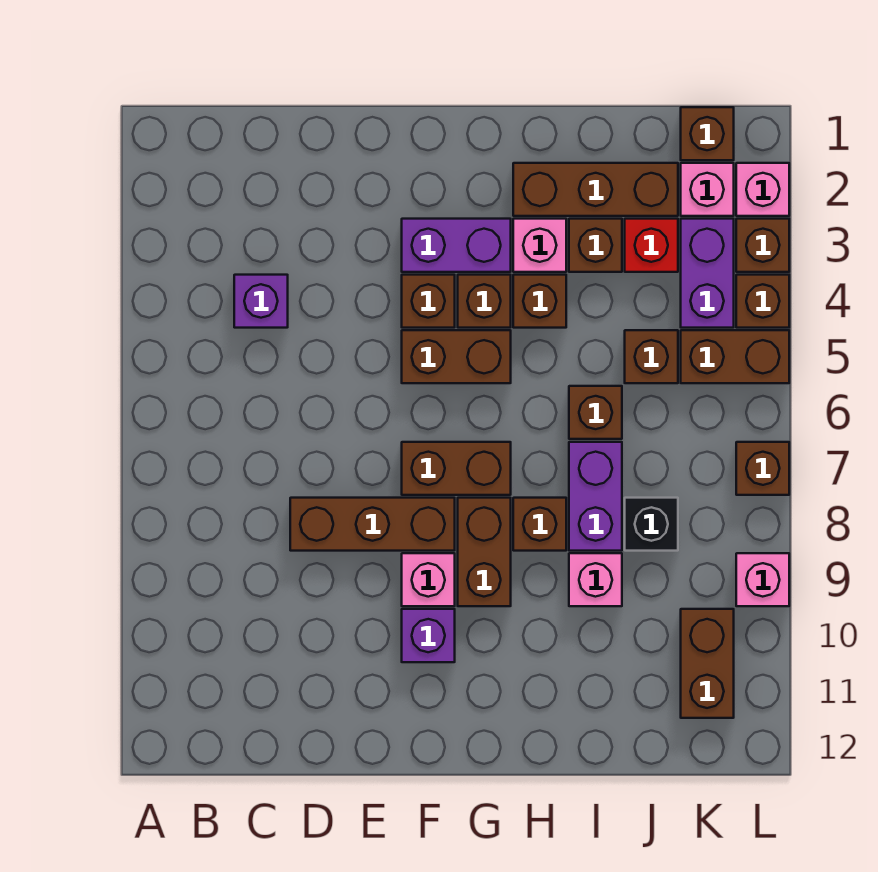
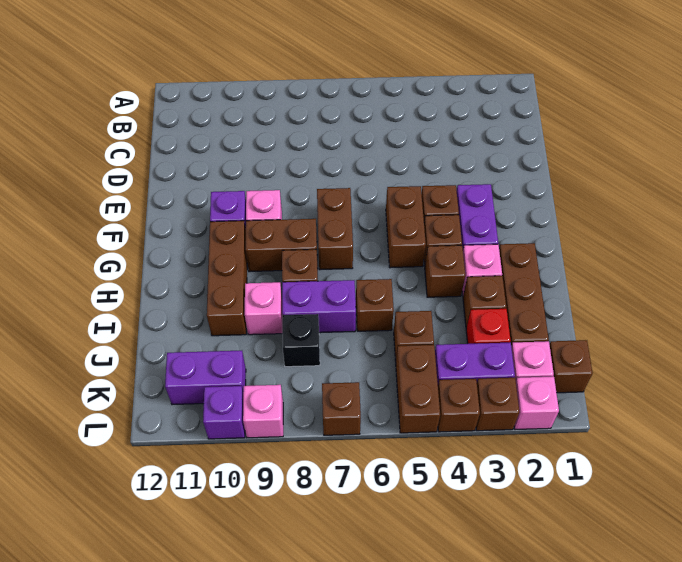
purple 1x1 brick [234,275,288,328] -> purple 1x1 brick moved to [203,386,245,439]
brown 1x3 brick [290,498,455,551] -> brown 1x3 brick moved to [207,221,247,336]
brown 1x2 brick [681,609,734,718] -> purple 1x2 brick [165,351,246,405]

